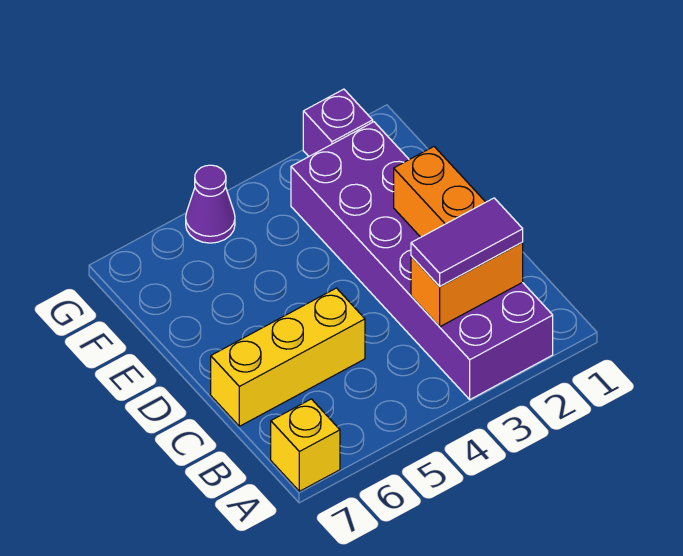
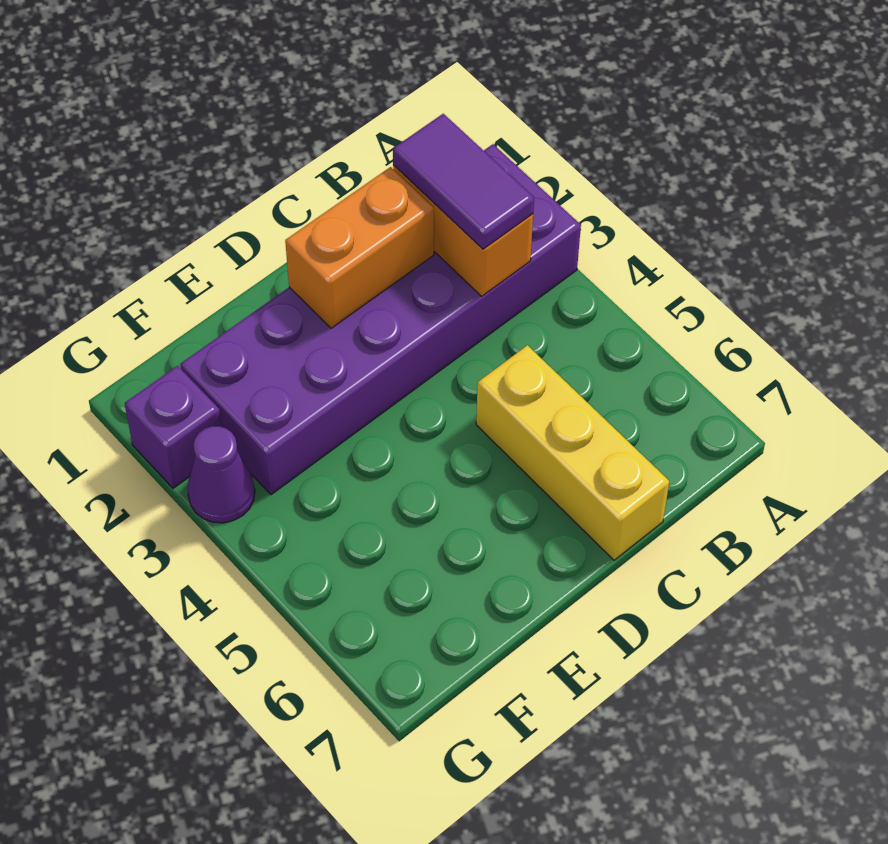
yellow 1x1 brick [271,399,340,491] -> none
purple 1x1 cone [186,165,235,243] -> purple 1x1 cone moved to [187,426,255,523]

